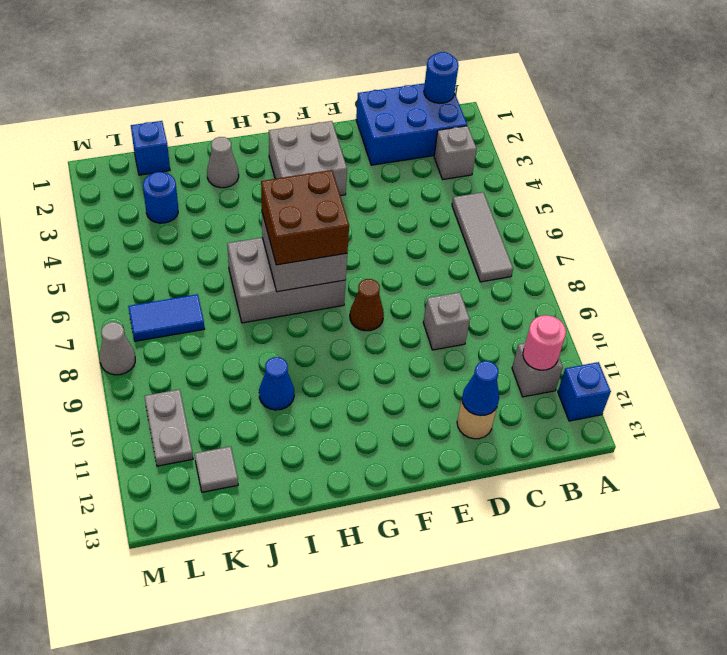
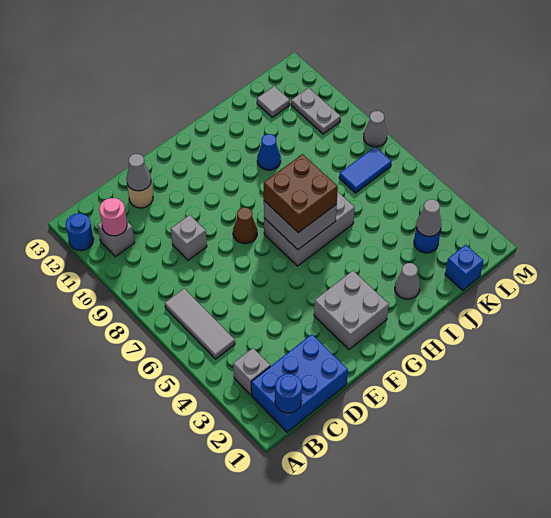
blue 1x1 brick [558,362,611,421] -> blue 1x1 round brick [66,213,94,251]
blue 1x1 cone [462,361,499,416] -> grey 1x1 cone [126,154,151,191]
none -> grey 1x1 cone [416,199,441,236]

